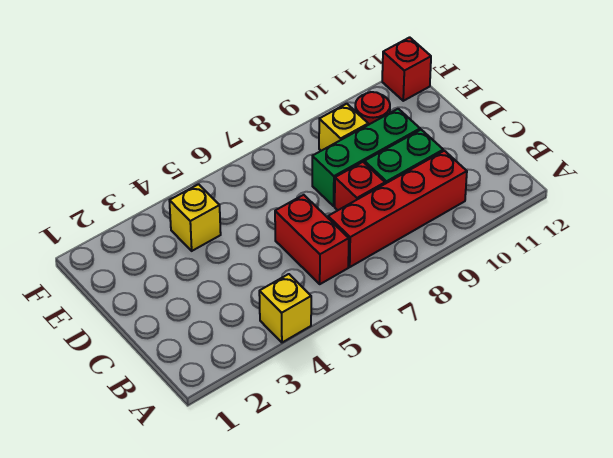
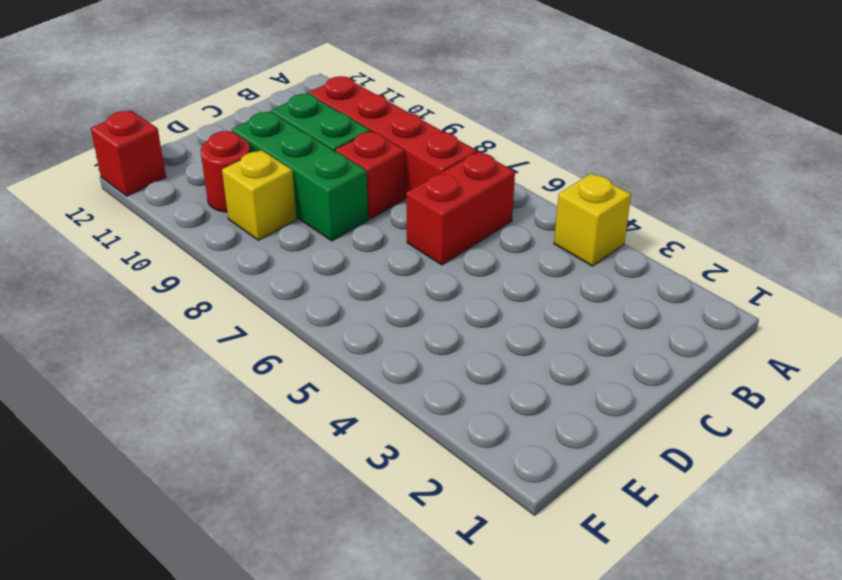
yellow 1x1 brick [169,184,221,251] -> none

